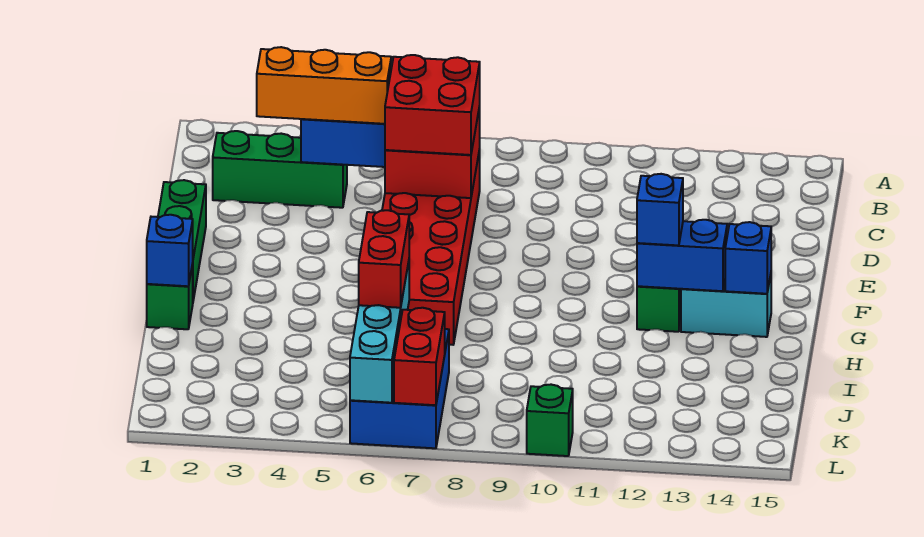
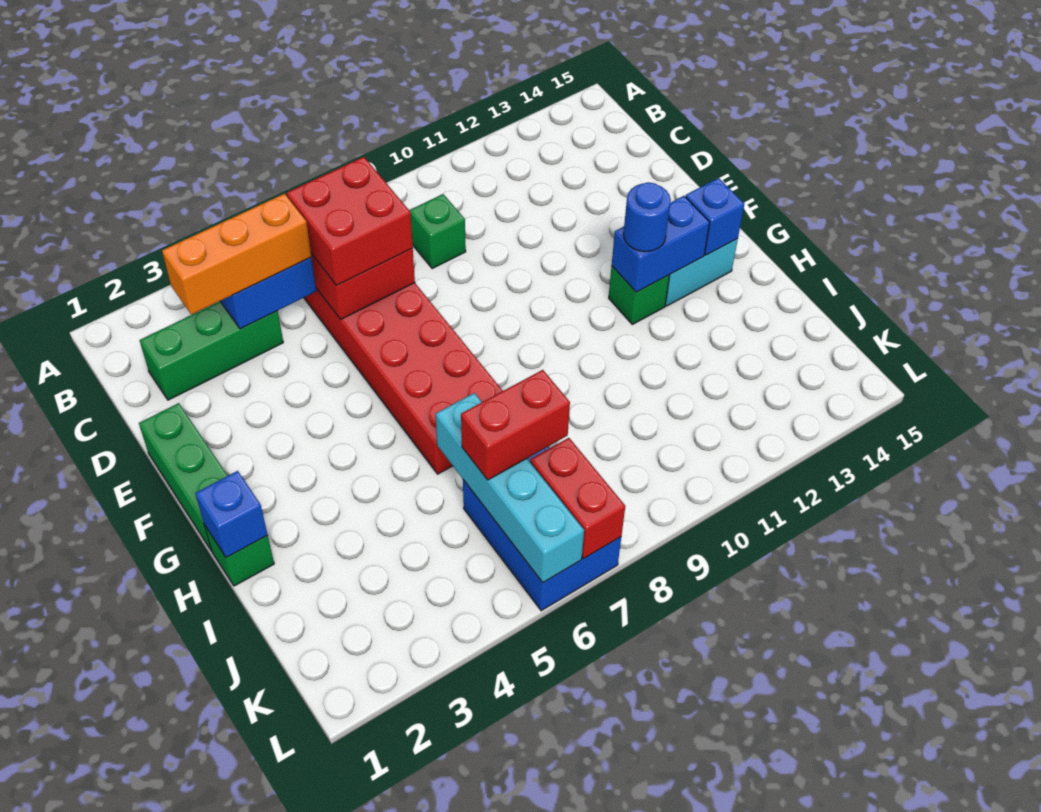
blue 1x1 brick [637,174,683,245] -> blue 1x1 round brick [623,182,671,252]
red 1x2 brick [359,210,409,308] -> red 1x2 brick turned to [461,370,570,480]
green 1x1 brick [527,385,573,456] -> green 1x1 brick moved to [409,194,466,269]

